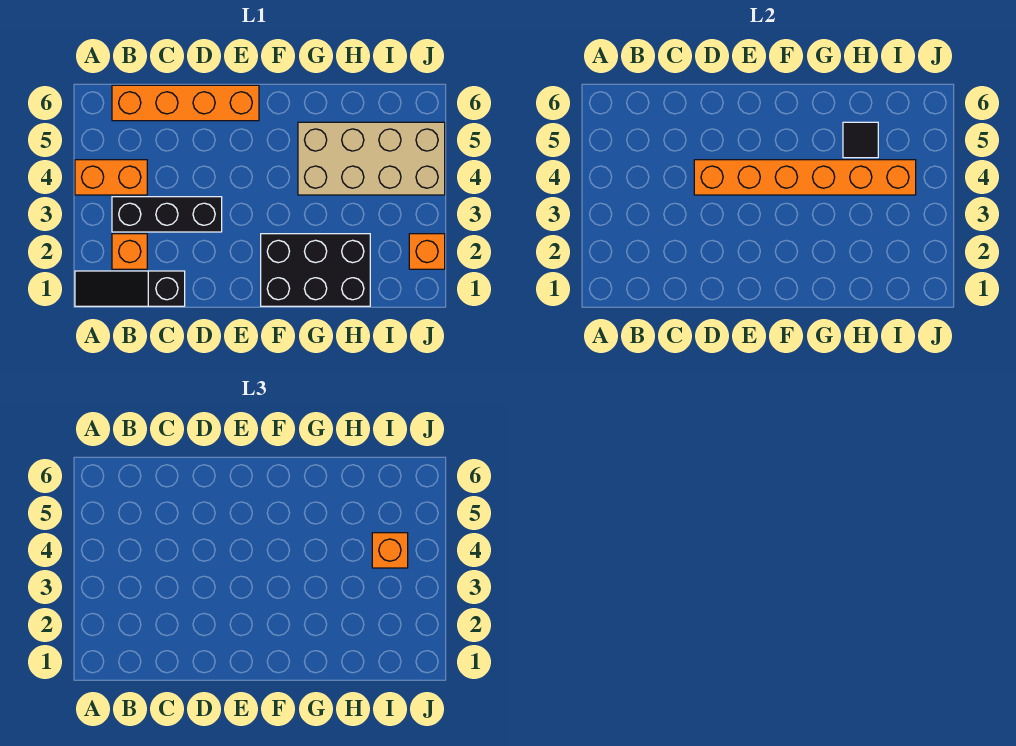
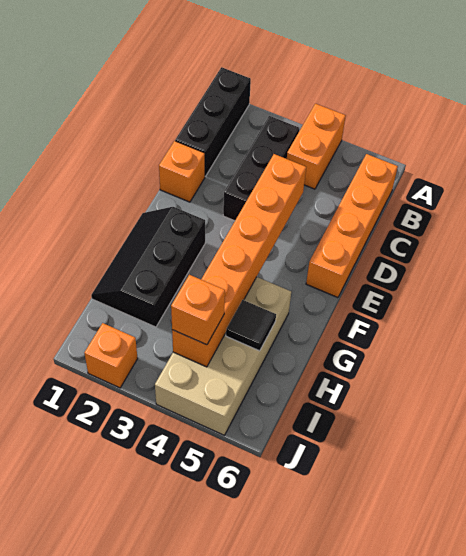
black 1x3 slope [75,271,185,306] -> black 1x3 brick [175,67,251,176]
orange 1x1 brick [112,234,147,269] -> orange 1x1 brick moved to [159,141,205,202]
black 2x3 brick [261,234,370,306] -> black 2x3 slope [91,207,205,327]

